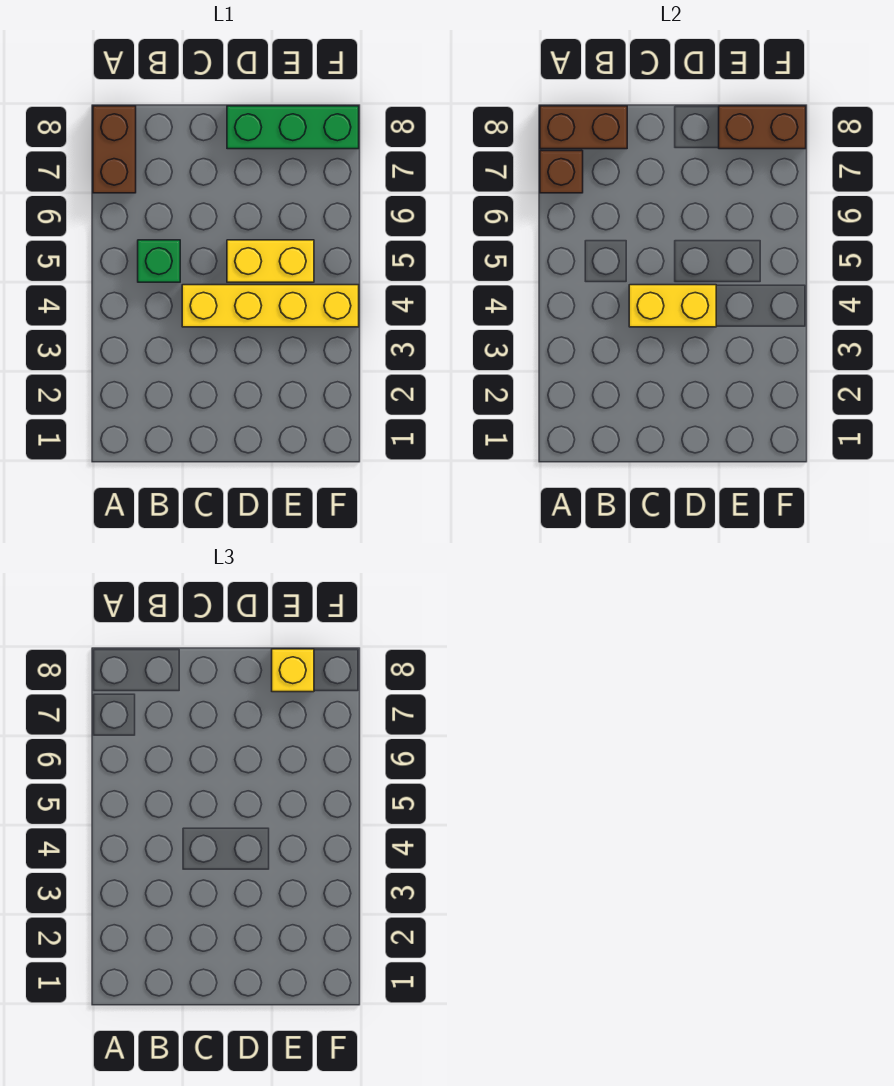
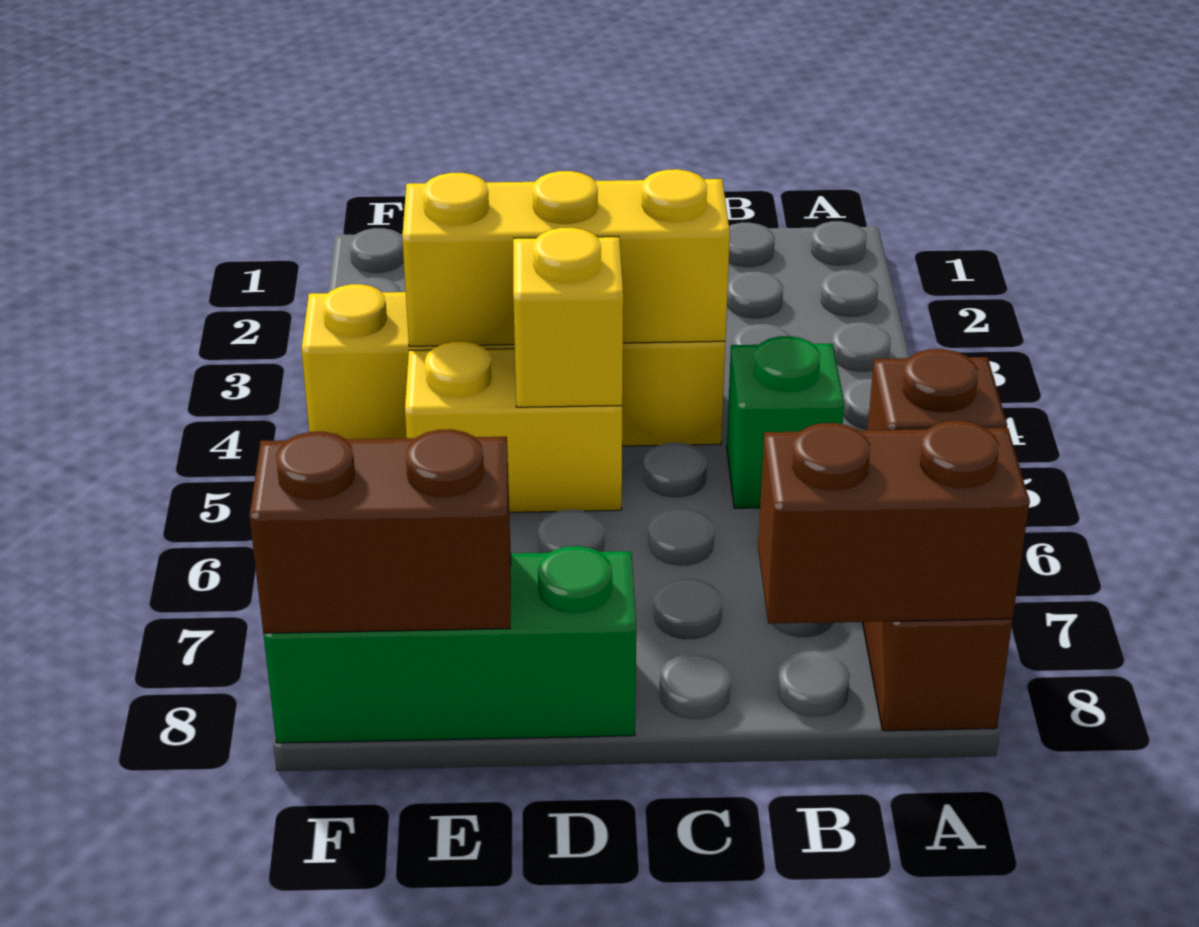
yellow 1x2 brick [629,285,716,327] -> yellow 1x3 brick [402,169,730,346]
yellow 1x1 brick [272,649,314,692] -> yellow 1x1 brick moved to [513,228,623,407]

